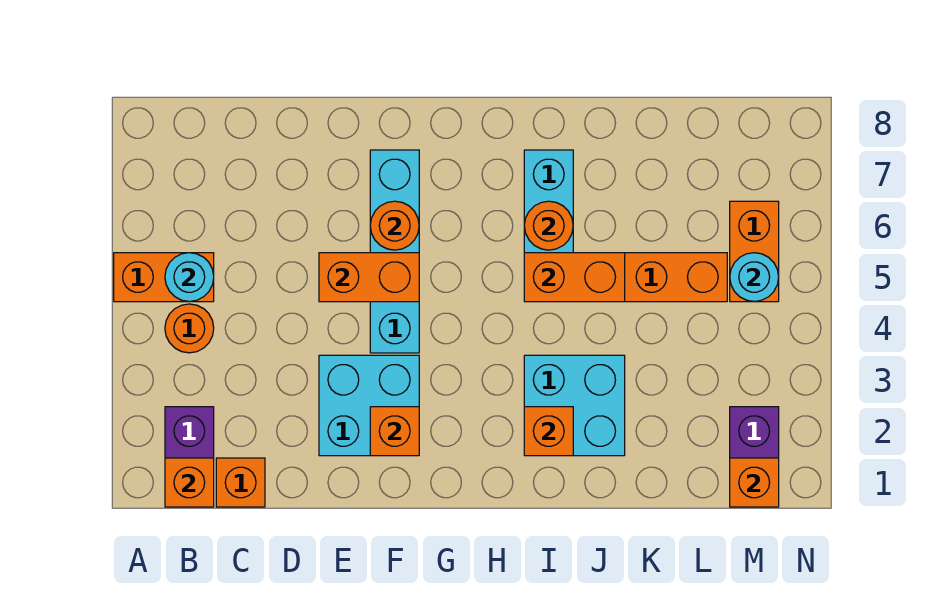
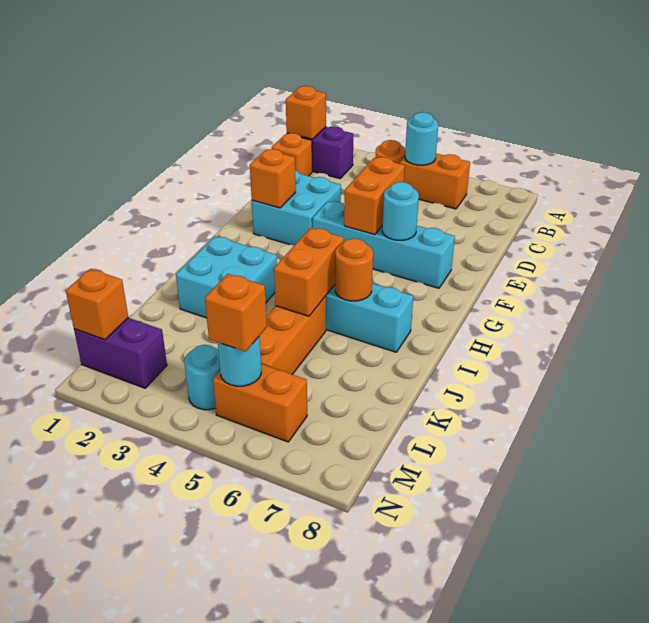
orange 1x2 brick [114,253,214,302] -> orange 1x2 brick turned to [400,154,470,209]
orange 1x1 round brick [370,201,419,250] -> cyan 1x1 round brick [382,182,419,240]
orange 1x1 brick [524,407,573,456] -> orange 1x1 brick moved to [205,274,267,352]
none -> cyan 1x1 round brick [184,345,220,410]

